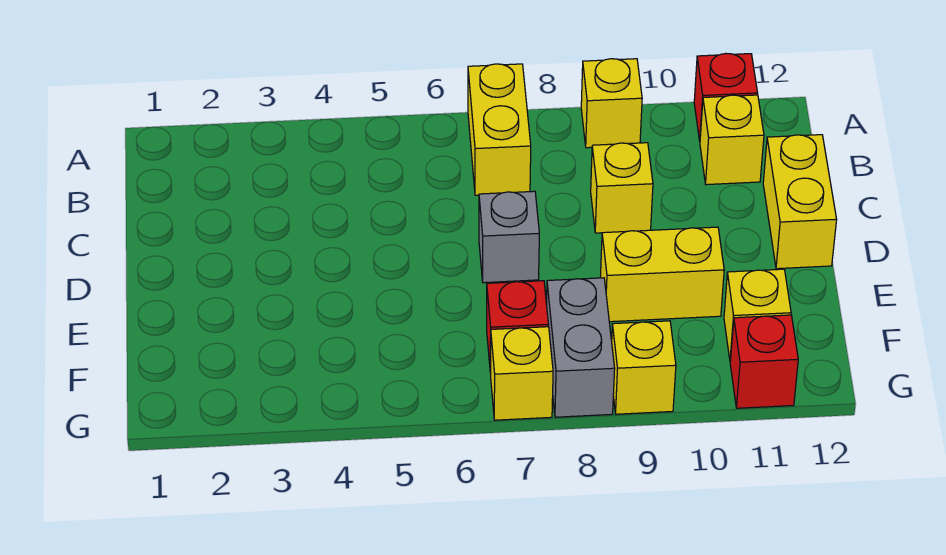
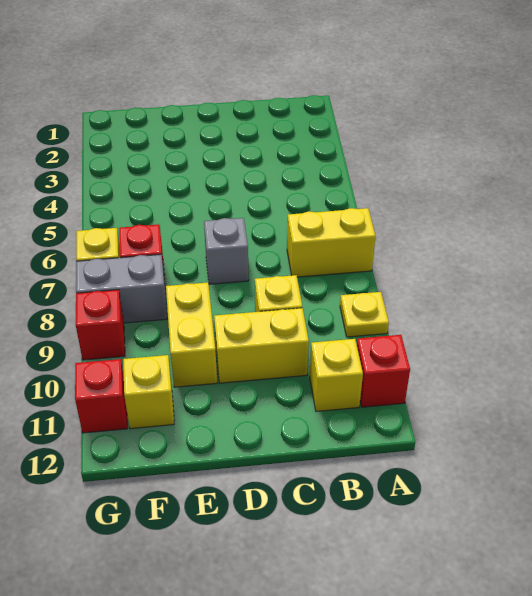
yellow 1x1 brick [581,59,642,148] -> yellow 1x1 plate [340,292,389,337]
yellow 1x2 brick [763,135,837,269] -> yellow 1x2 brick moved to [214,308,309,383]
yellow 1x1 brick [612,321,676,414] -> red 1x1 brick [76,290,125,360]

